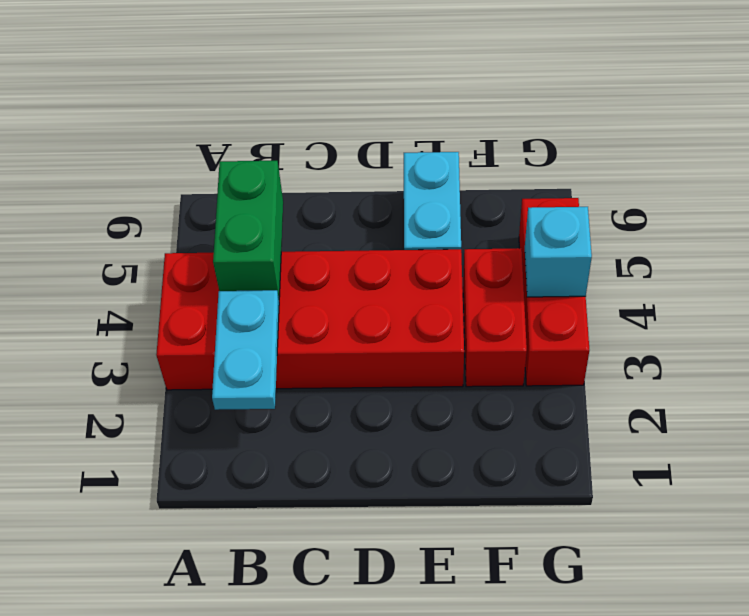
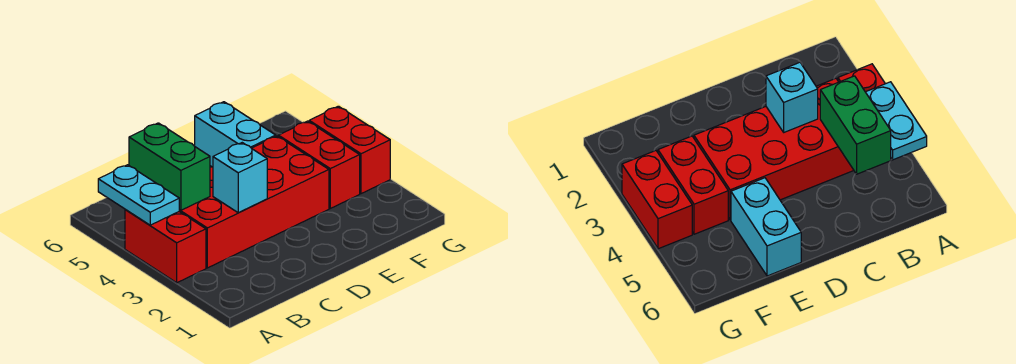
cyan 1x2 plate [212,290,279,410] -> cyan 1x2 plate moved to [98,165,179,225]
red 1x3 brick [519,198,589,386] -> red 1x2 brick [309,106,390,194]
cyan 1x1 brick [525,207,592,297] -> cyan 1x1 brick moved to [213,143,267,213]

